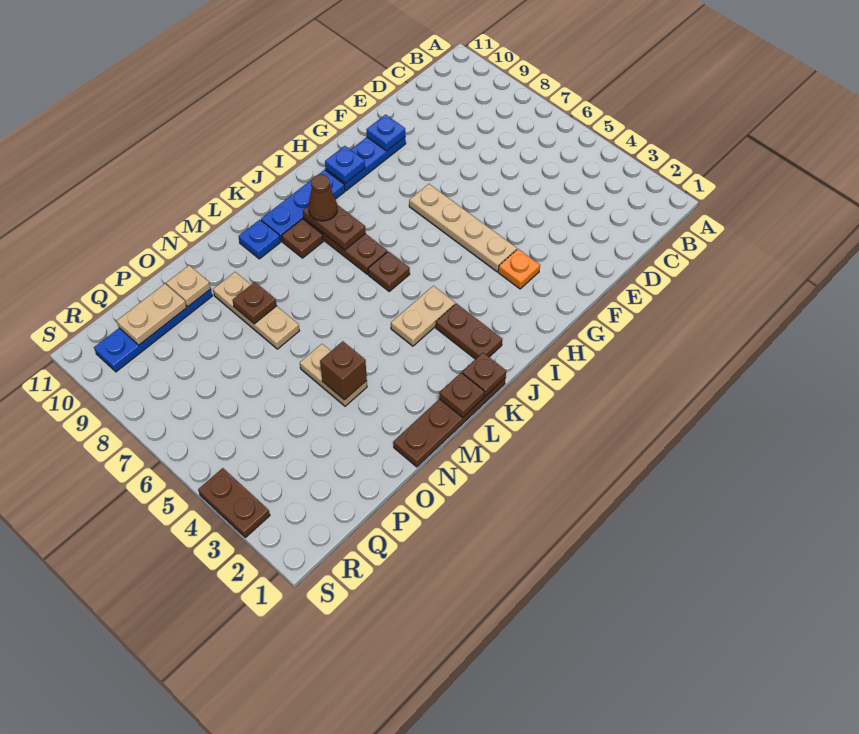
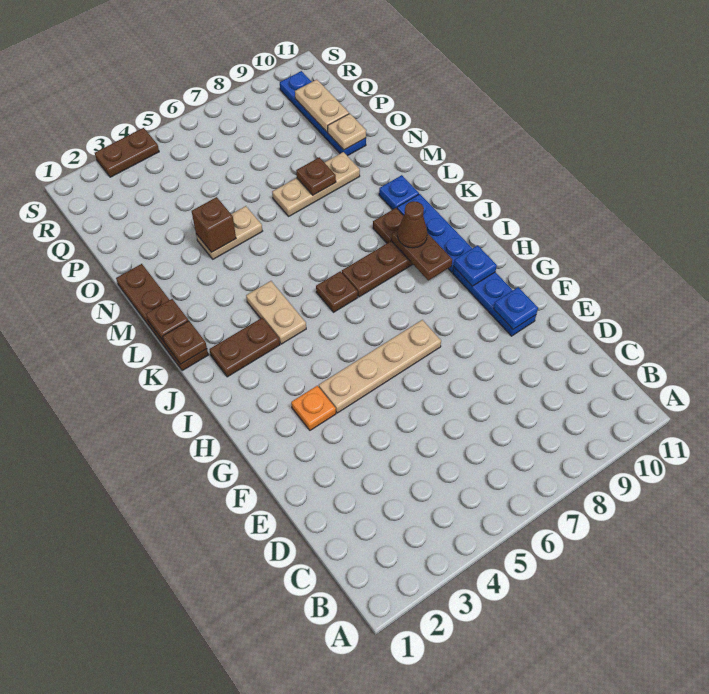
brown 1x2 plate [303,205,366,250] -> brown 1x2 plate turned to [391,230,452,280]

